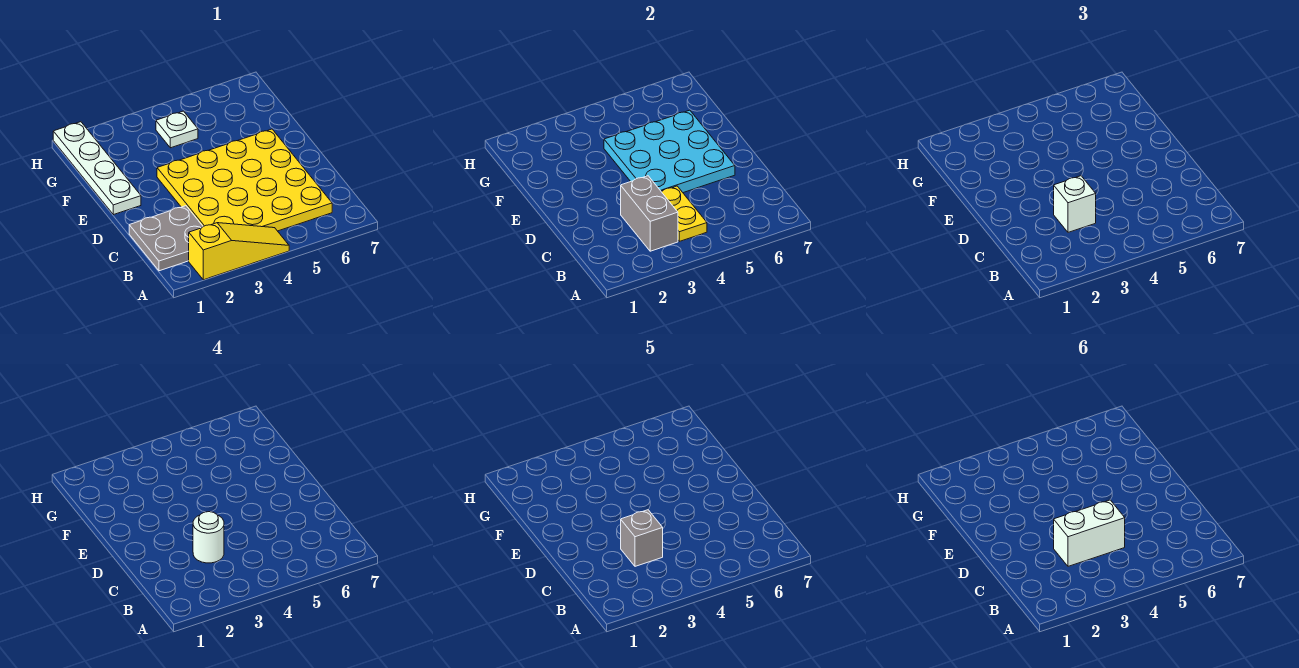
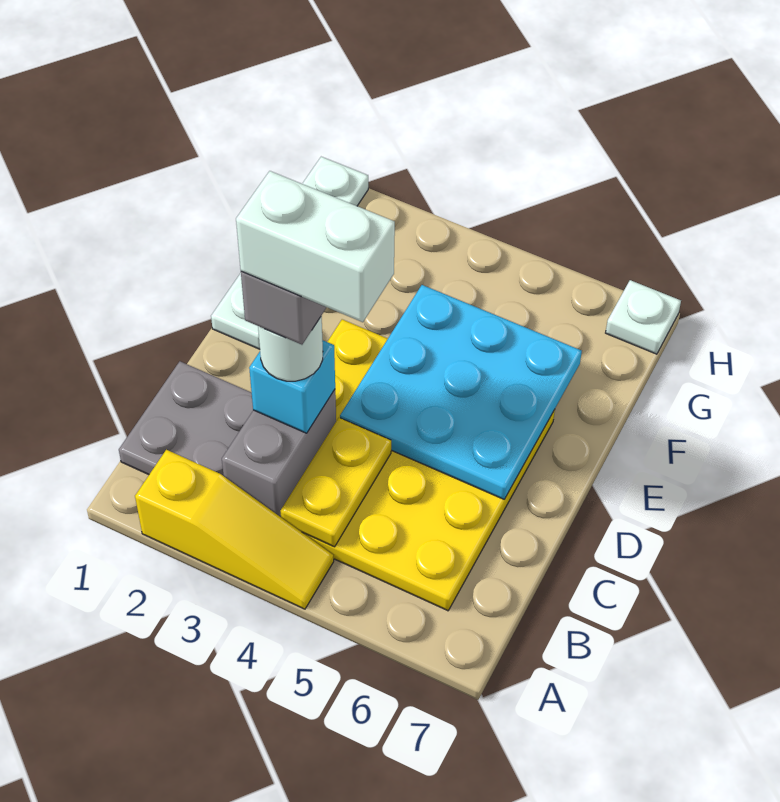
white 1x1 brick [1054,176,1096,232] -> cyan 1x1 brick [249,340,335,433]
white 1x1 plate [156,111,198,148] -> white 1x1 plate moved to [606,280,681,354]

